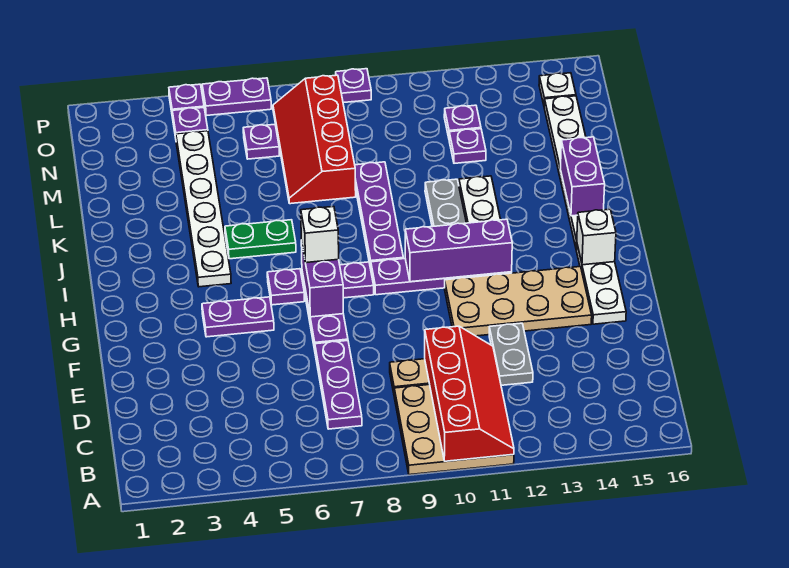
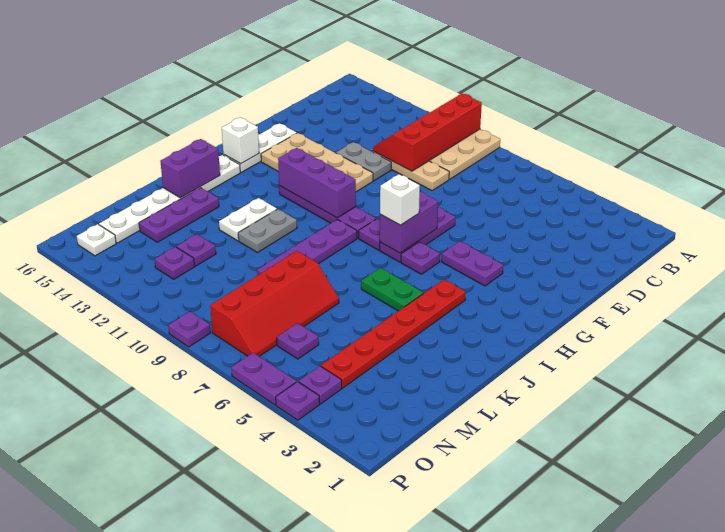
purple 1x3 plate [315,341,362,429] -> purple 1x3 plate moved to [139,188,219,242]
grey 1x2 plate [489,323,533,385] -> grey 1x2 plate turned to [336,142,391,181]
white 1x6 plate [176,131,231,287] -> red 1x6 plate [321,280,466,388]

